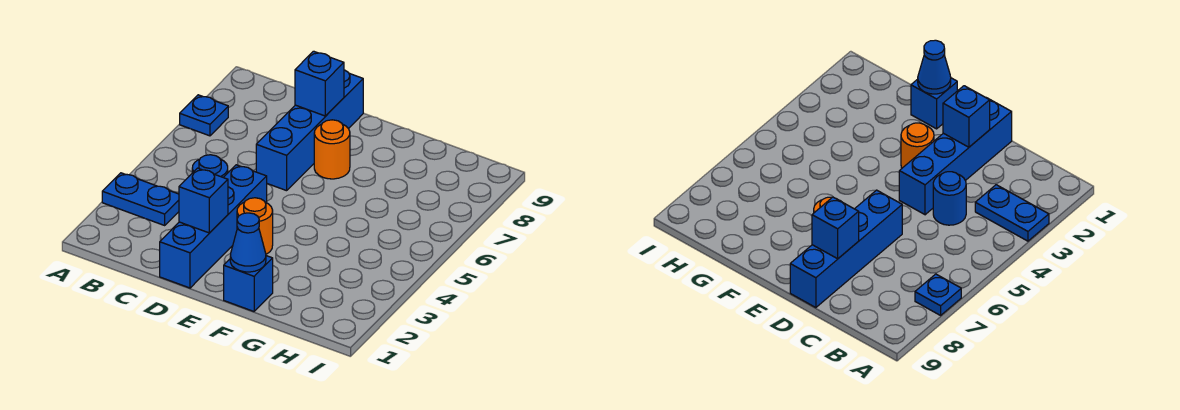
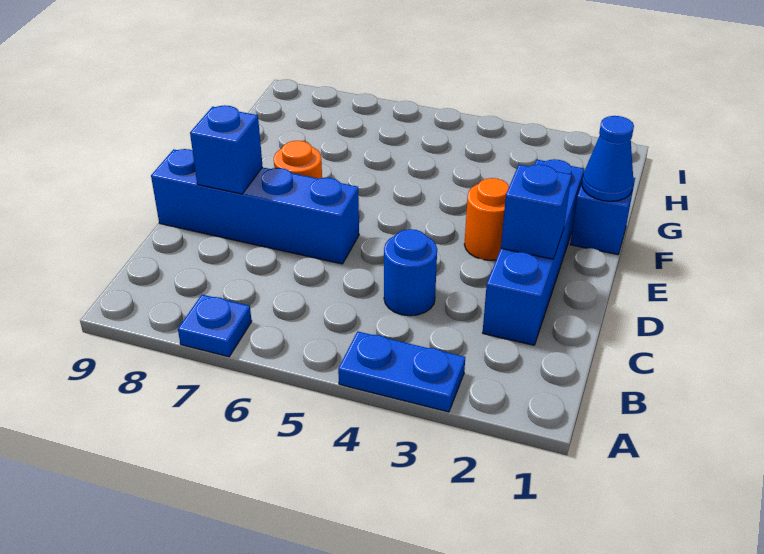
blue 1x2 plate [102,173,179,225] -> blue 1x2 plate turned to [338,332,465,412]
blue 1x4 brick [160,165,267,288] -> blue 1x4 brick turned to [483,159,584,345]

